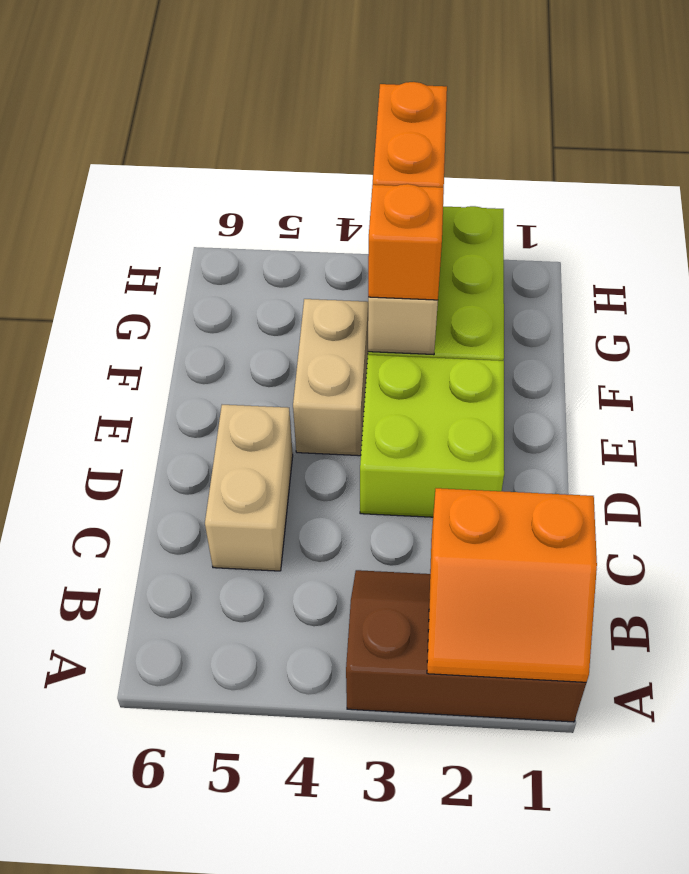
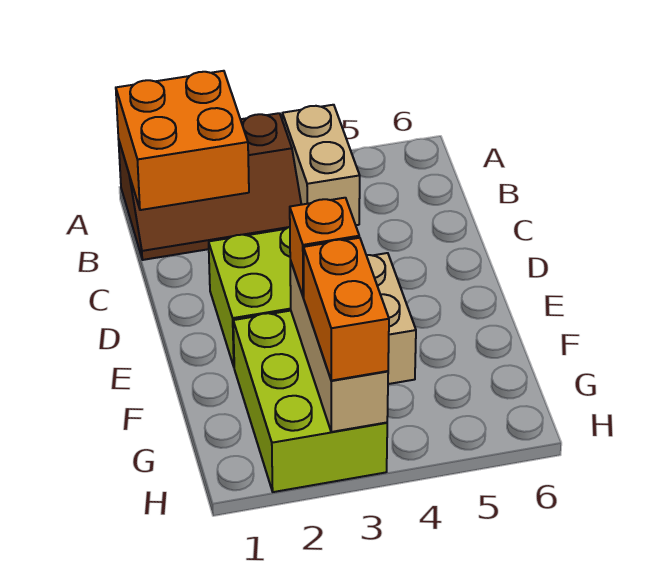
orange 2x2 slope [427,488,597,682] -> orange 2x2 brick [116,71,249,210]
tan 1x2 brick [205,405,293,571] -> tan 1x2 brick moved to [282,105,360,225]

